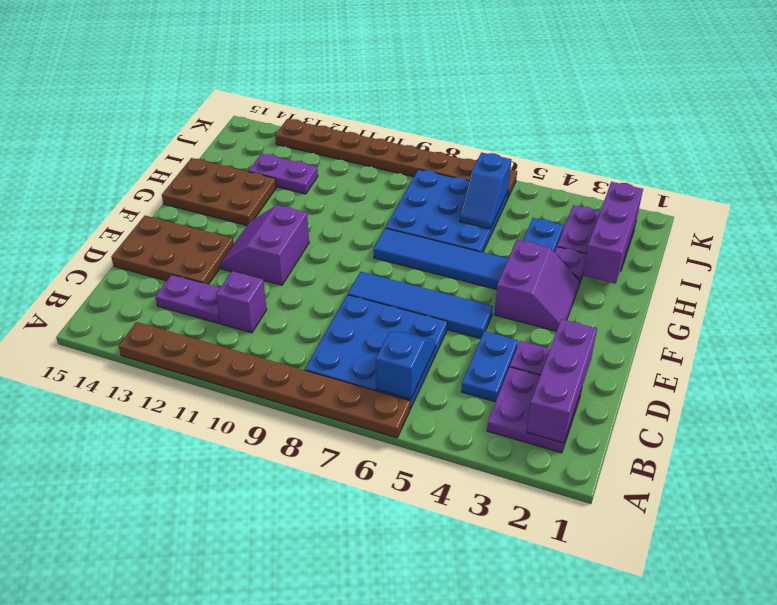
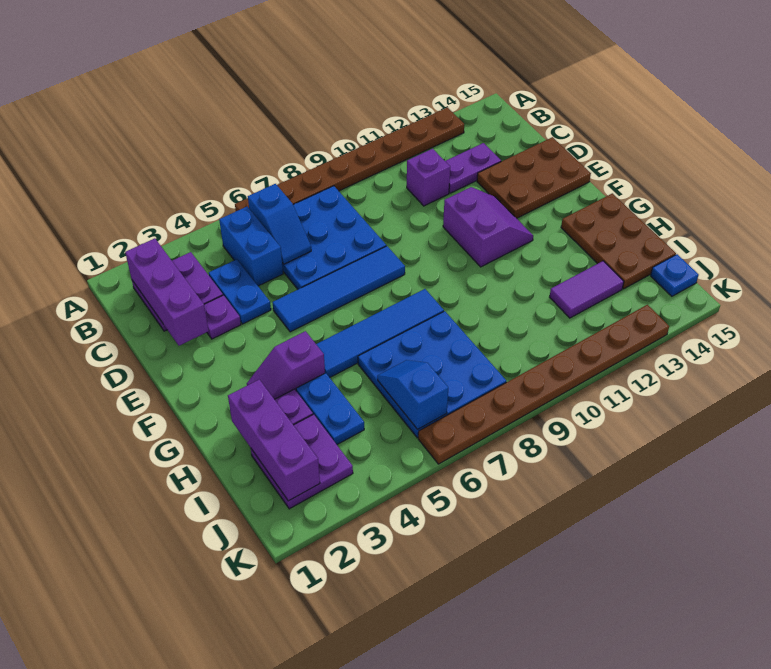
none -> blue 1x2 brick [219,207,283,286]
purple 2x2 slope [494,240,580,331] -> purple 1x2 slope [247,331,325,399]
brown 2x3 plate [162,158,276,225] -> brown 2x3 plate turned to [561,193,676,289]
purple 1x2 plate [249,153,318,194] -> purple 1x2 tile [550,261,624,318]
none -> blue 1x1 plate [651,254,699,296]

